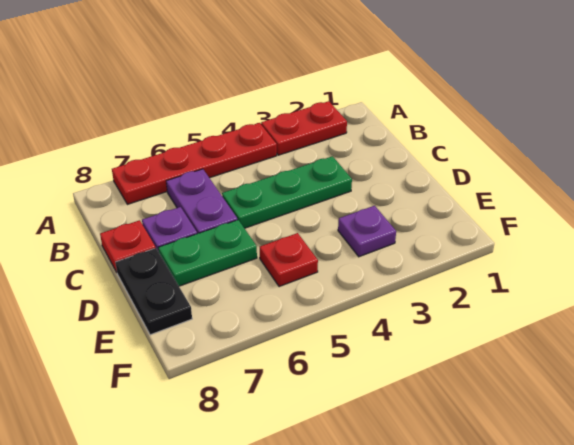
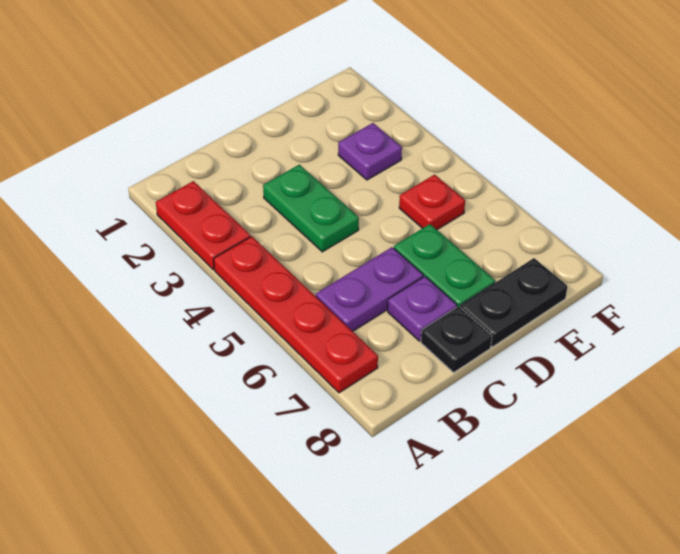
green 1x3 plate [222,156,352,228] -> green 1x2 plate [263,165,359,252]
red 1x1 plate [100,220,156,272] -> black 1x1 plate [421,306,492,373]

